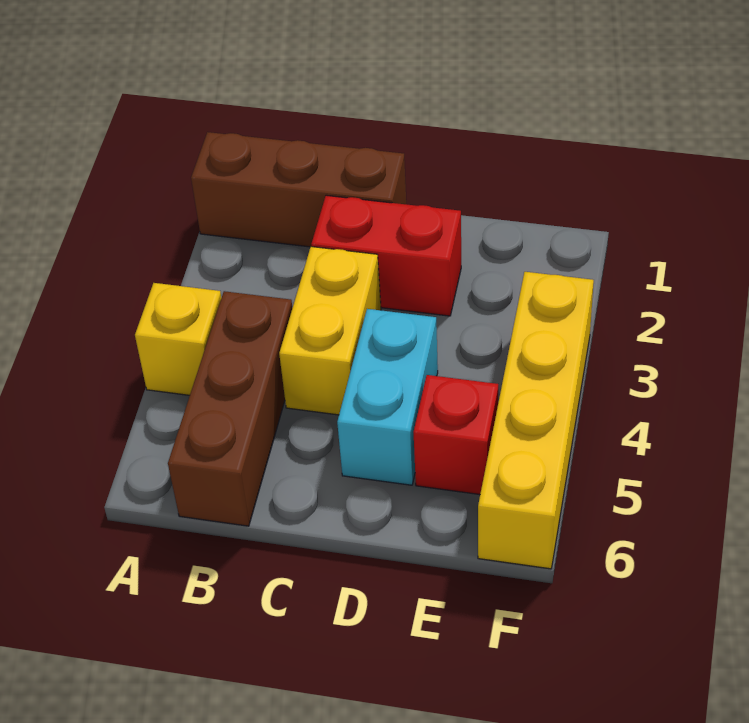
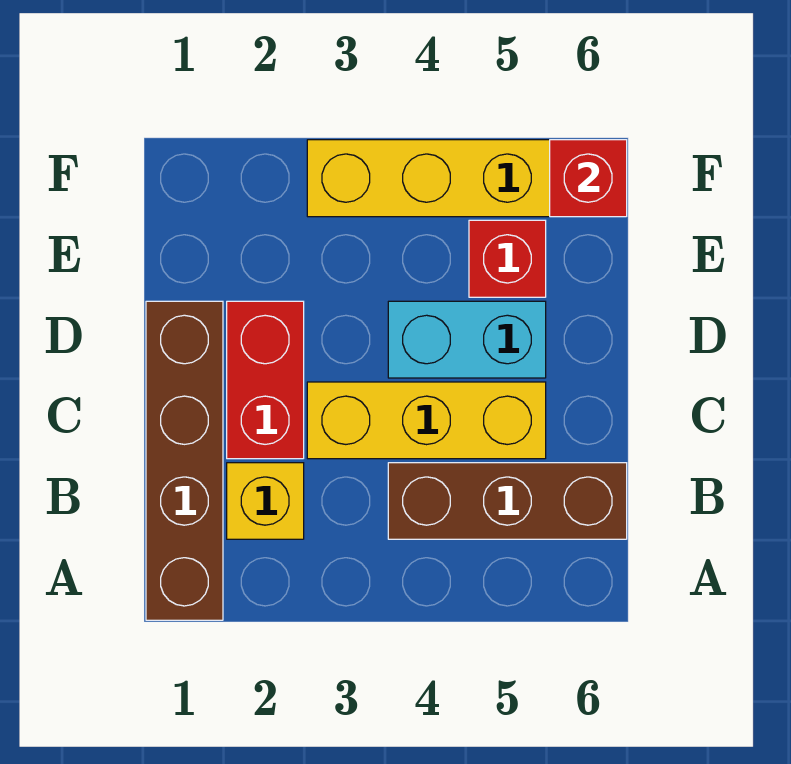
brown 1x3 brick [191,132,406,247] -> brown 1x4 brick [146,301,223,620]
yellow 1x1 brick [135,283,221,395] -> yellow 1x1 brick moved to [227,463,304,539]
yellow 1x2 brick [279,247,381,415] -> yellow 1x3 brick [307,382,546,459]
none -> red 1x1 brick [550,140,627,217]

